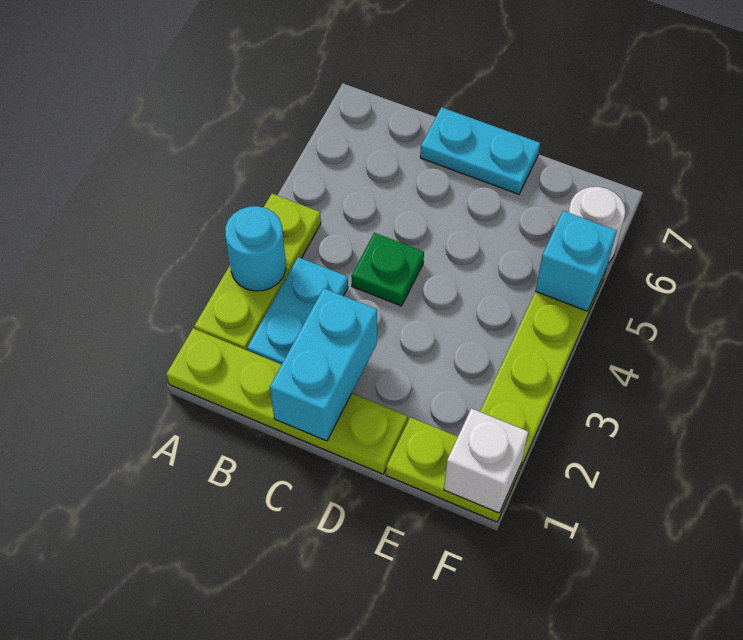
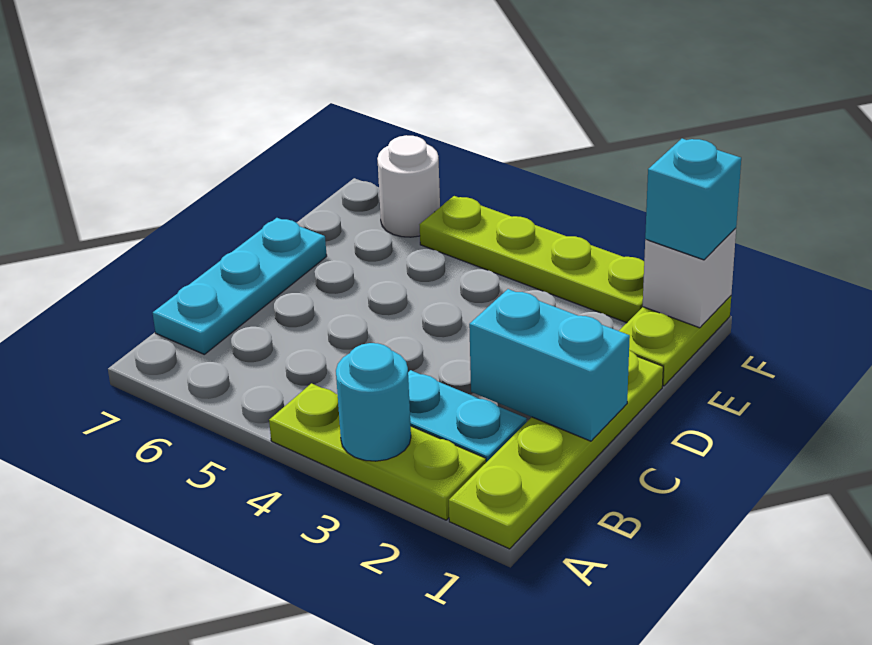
green 1x1 plate [351,233,424,306] -> none
cyan 1x2 plate [420,107,540,194] -> cyan 1x3 plate [153,218,327,354]
cyan 1x1 brick [535,211,617,311] -> cyan 1x1 brick moved to [645,139,741,260]

